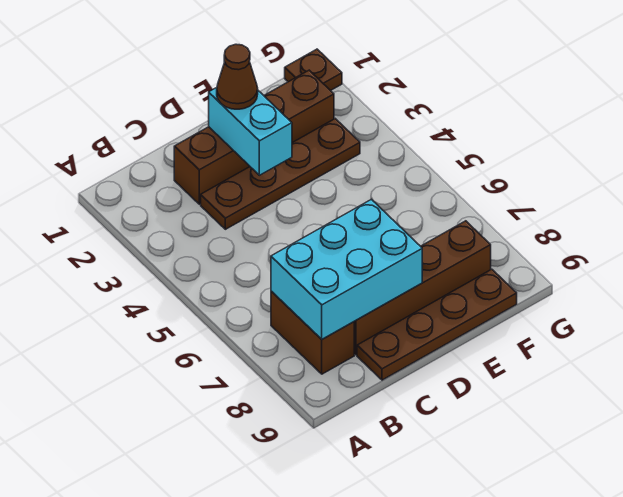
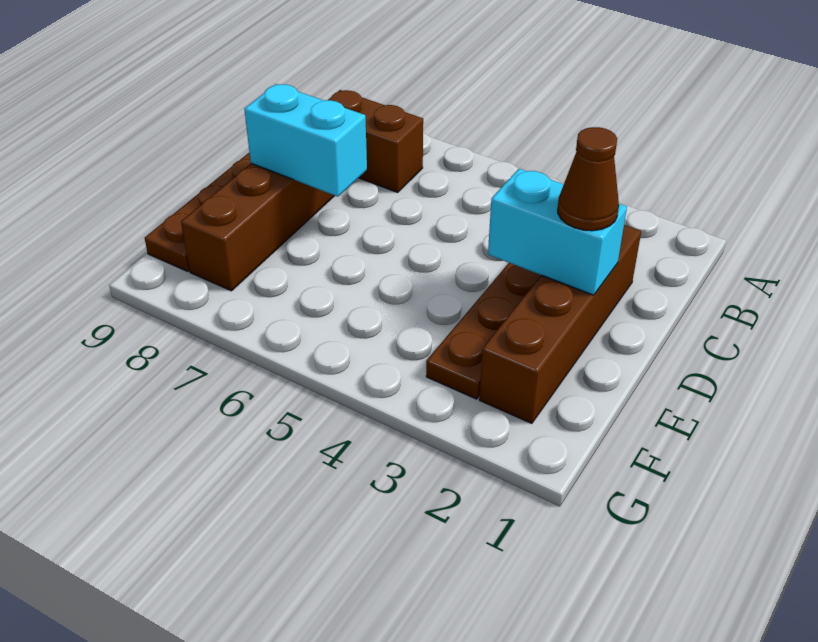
cyan 2x3 brick [271,199,422,339] -> cyan 1x2 brick [244,84,367,197]
brown 1x1 plate [285,49,342,91] -> none

